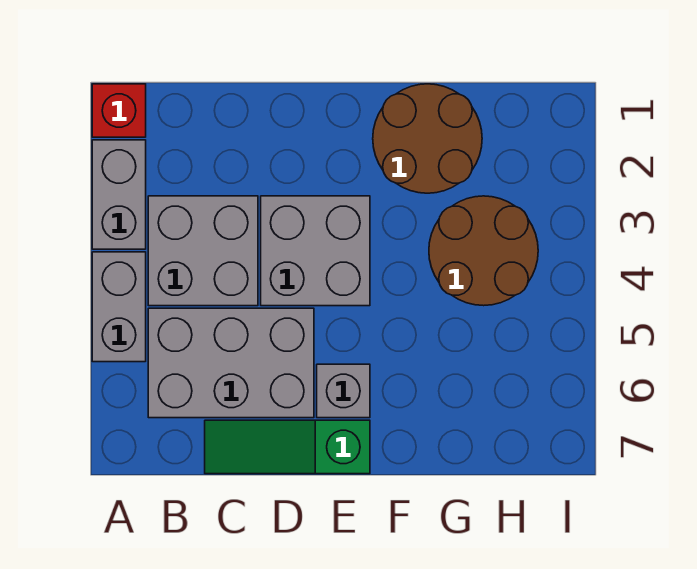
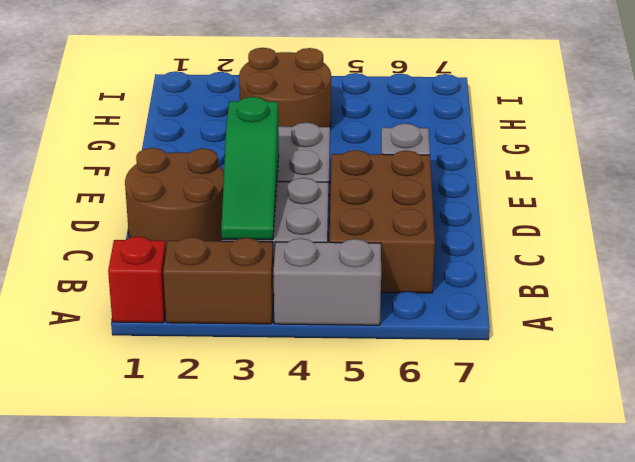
grey 1x2 brick [92,140,146,249] -> brown 1x2 brick [163,237,274,324]
grey 2x3 brick [148,308,314,418] -> brown 2x3 brick [329,150,435,293]
green 1x3 slope [205,420,370,474] -> green 1x3 slope moved to [221,97,279,240]
brown 2x2 round brick [373,84,482,193] -> brown 2x2 round brick moved to [125,148,224,249]

